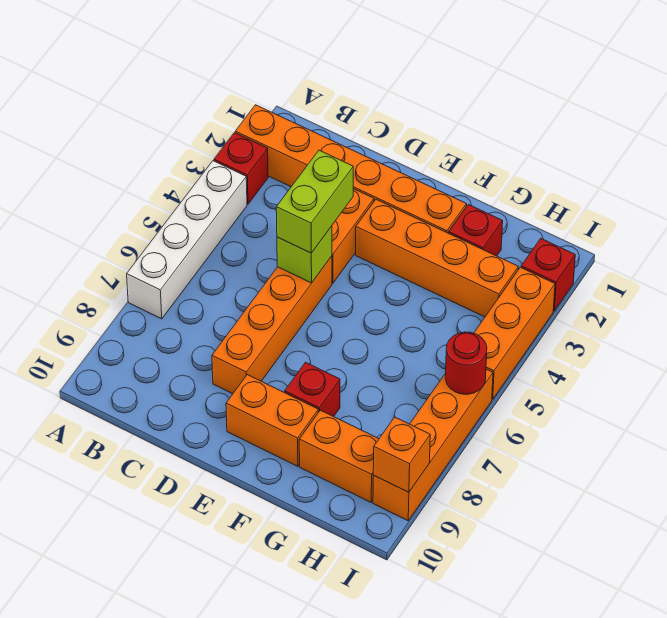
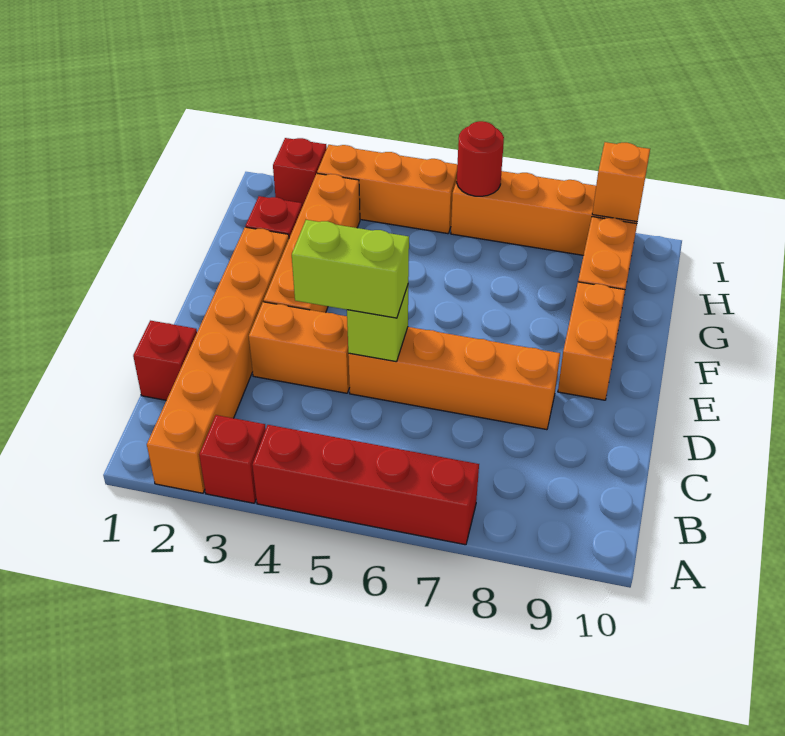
white 1x4 brick [127,161,247,319] -> red 1x4 brick [252,425,479,545]
red 1x1 brick [285,362,340,417] -> red 1x1 brick moved to [133,321,197,400]

